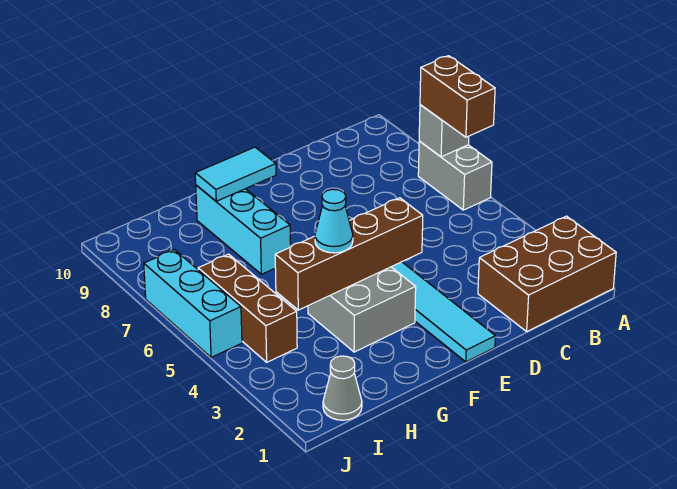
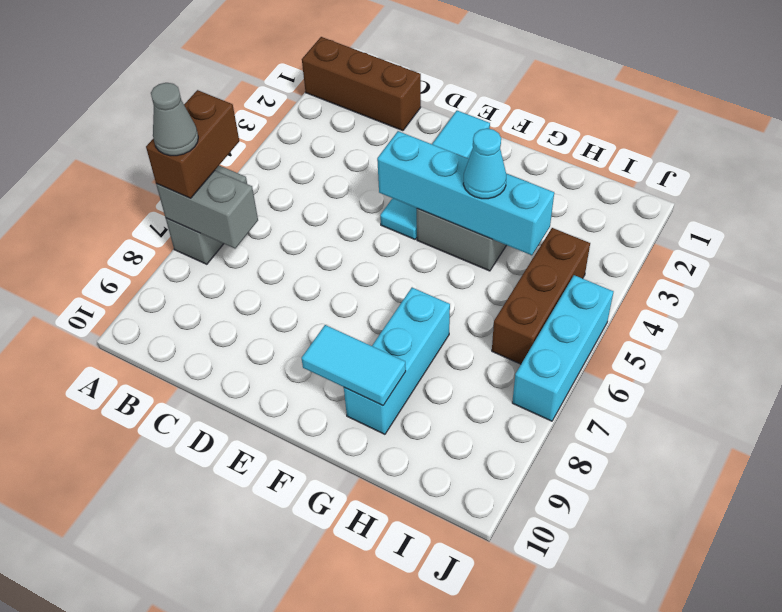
brown 2x3 brick [478,216,616,331] -> brown 1x3 brick [302,37,421,131]
grey 1x1 brick [419,105,469,157] -> grey 1x2 brick [156,171,258,248]
brown 1x4 brick [275,198,423,310] -> cyan 1x4 brick [377,131,554,255]
grey 1x1 cone [323,356,362,420] -> grey 1x1 cone moved to [151,83,198,156]

